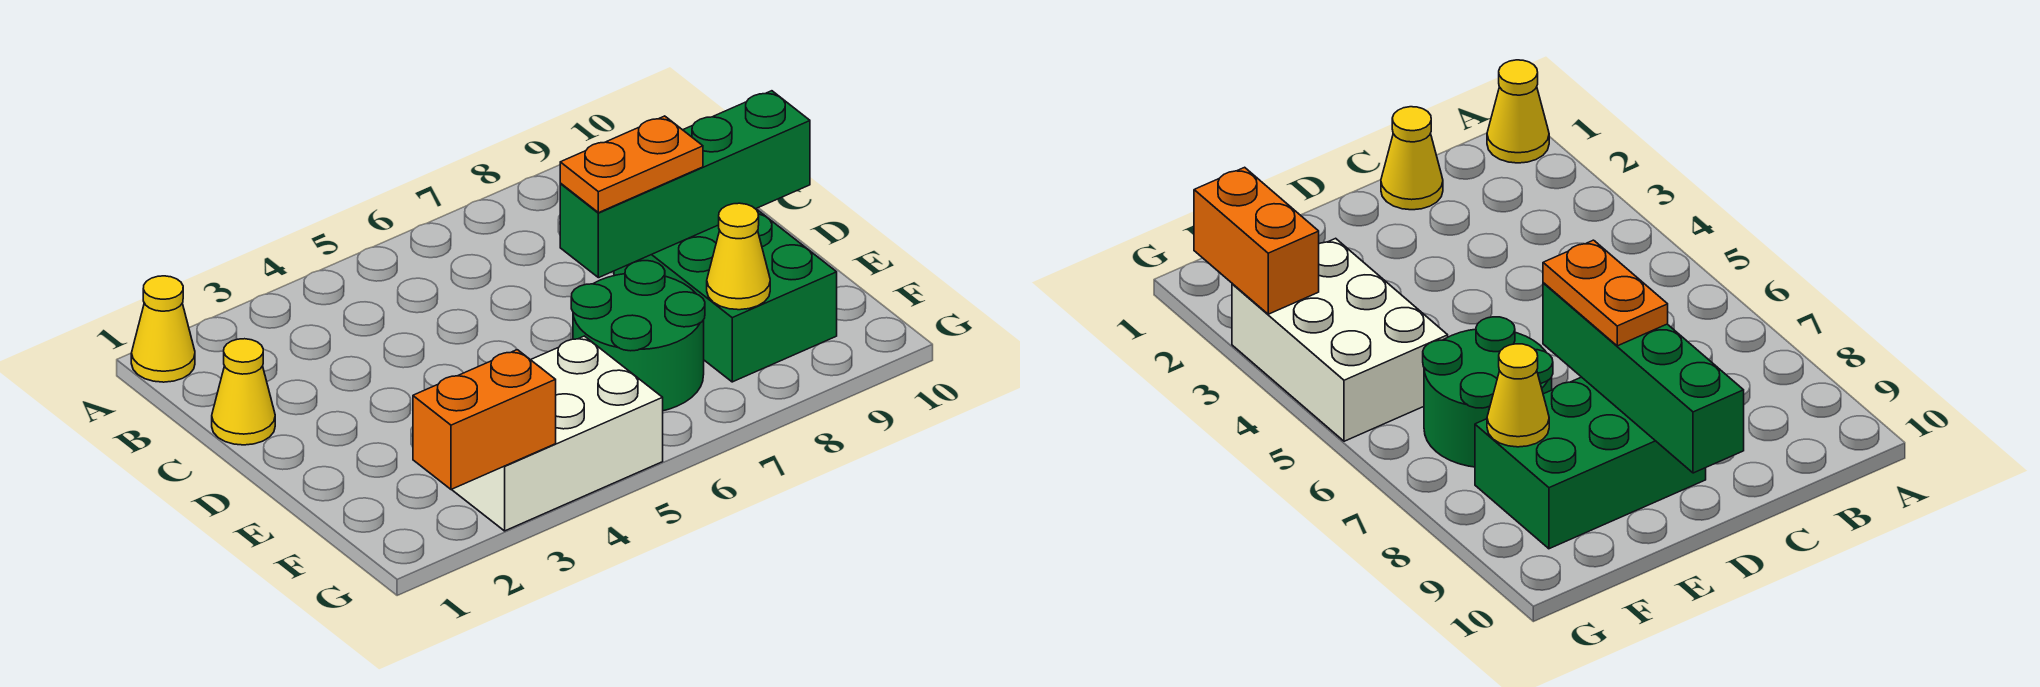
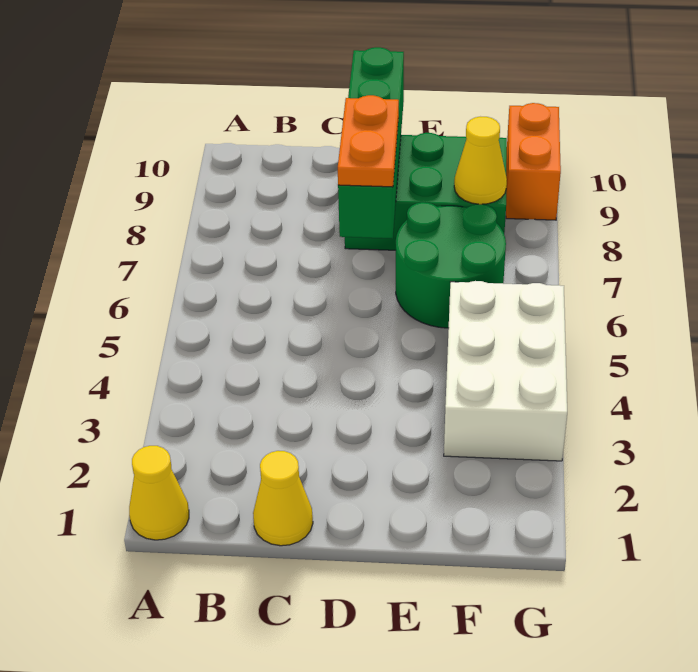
orange 1x2 brick [413,350,556,490] -> orange 1x2 brick moved to [506,103,561,220]

